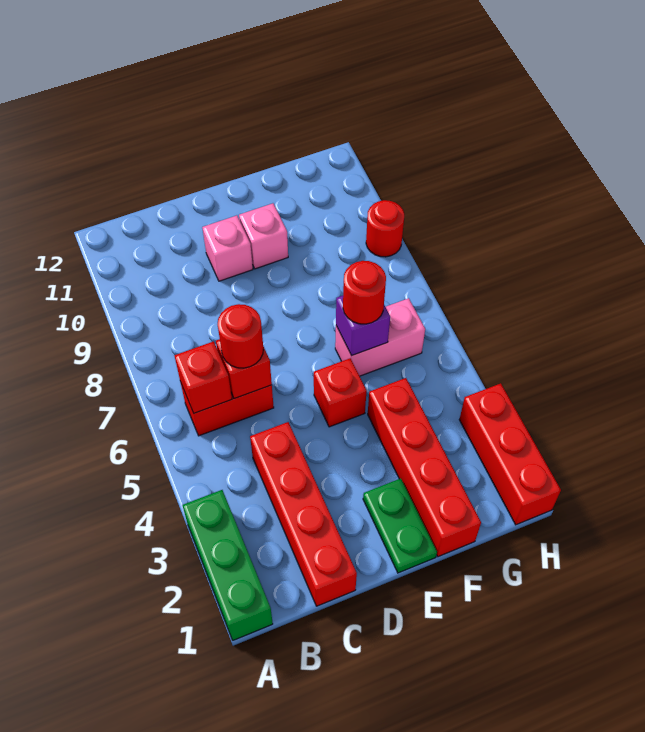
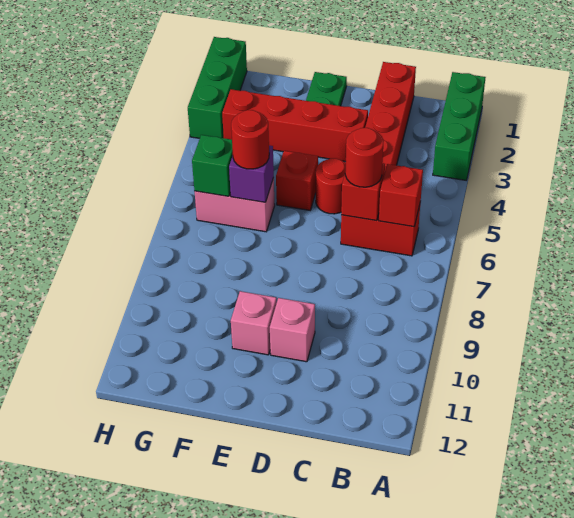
red 1x4 brick [368,378,481,557] -> red 1x4 brick turned to [222,89,368,161]
none -> green 1x1 brick [192,135,233,196]
red 1x3 brick [459,383,561,525] -> green 1x3 brick [188,37,247,138]
red 1x1 round brick [366,200,404,257] -> red 1x1 round brick moved to [316,158,346,214]

